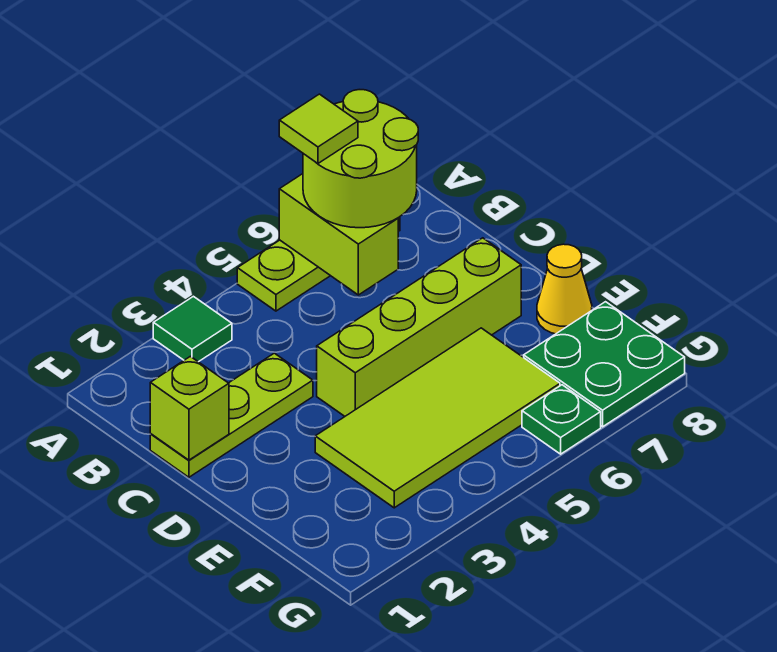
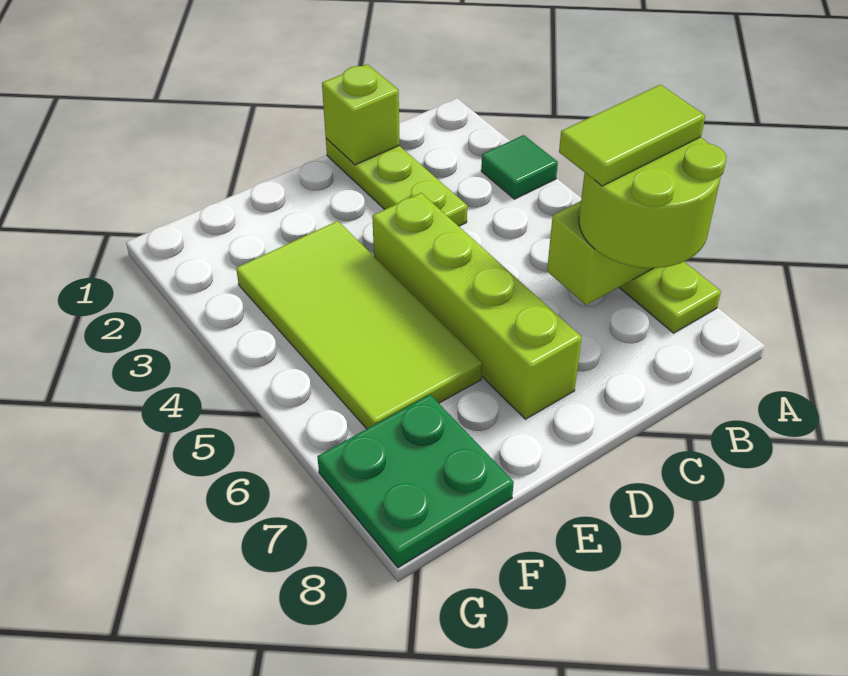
lime 1x1 tile [279,94,358,164] -> lime 1x2 tile [559,85,705,186]
yellow 1x1 cone [537,244,592,334] -> none
green 1x1 plate [522,385,601,454] -> none

